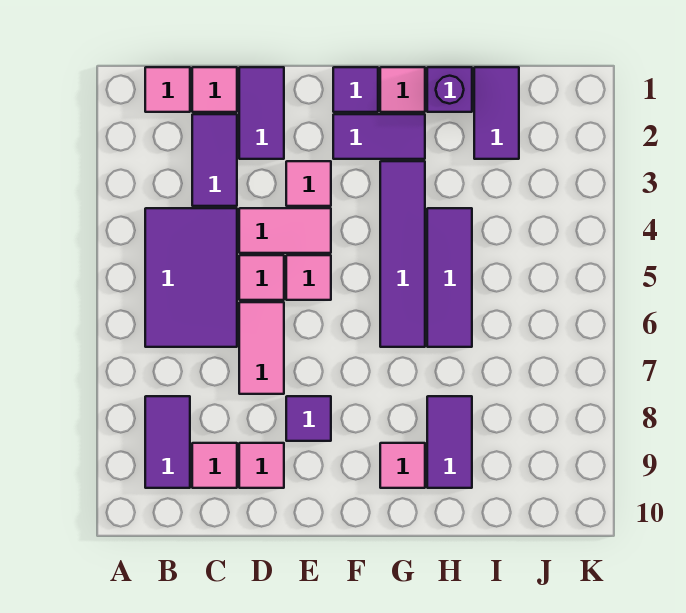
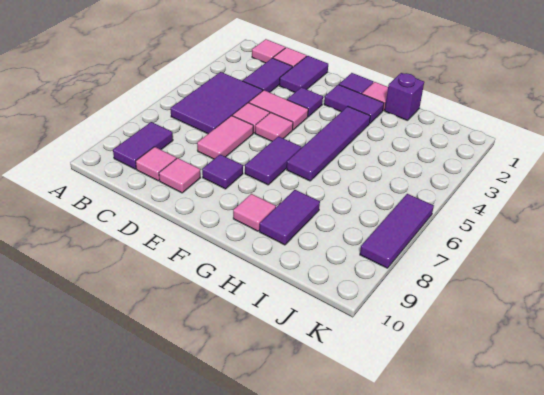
pink 1x1 tile [286,161,331,206] -> purple 1x1 tile [287,87,323,117]
purple 1x3 tile [427,208,472,347] -> purple 1x3 tile moved to [360,194,434,268]
purple 1x2 tile [474,67,519,159] -> purple 1x2 tile moved to [245,136,301,185]

